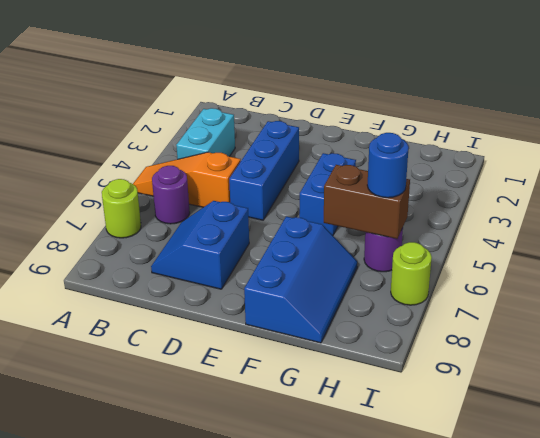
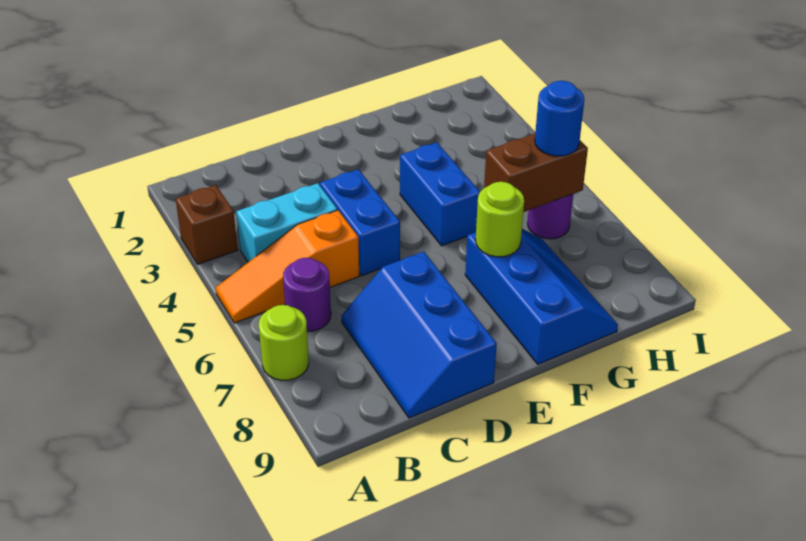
none -> brown 1x1 brick [176,185,238,264]
cyan 1x2 brick [176,108,235,159] -> cyan 1x2 brick turned to [236,183,337,262]
blue 2x2 slope [151,201,249,289] -> blue 2x3 slope [342,252,497,418]
blue 1x3 brick [229,121,299,220] -> blue 1x2 brick [320,169,400,276]
lime 1x1 round brick [391,242,432,305] -> lime 1x1 round brick moved to [476,182,524,257]

